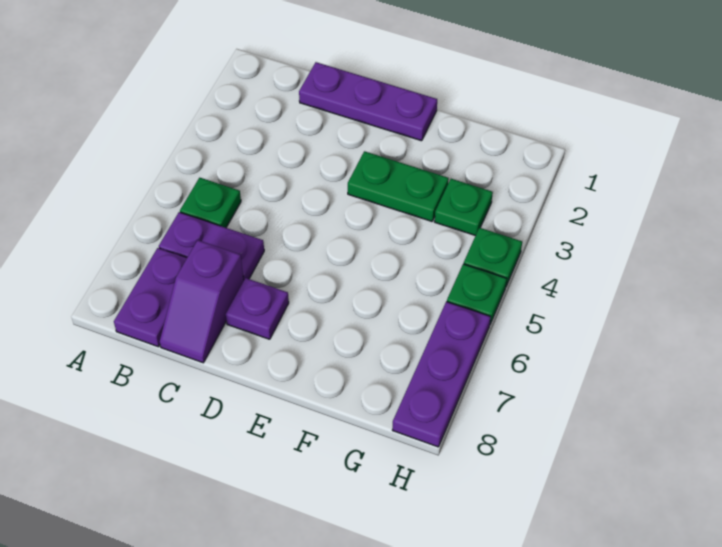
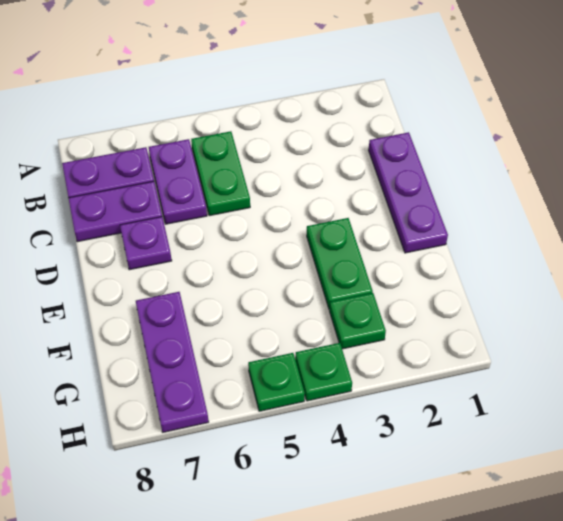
green 1x1 plate [180,178,241,228] -> green 1x2 plate [191,131,250,216]
purple 1x2 slope [160,240,244,363] -> purple 1x2 plate [68,181,162,242]
purple 1x3 plate [393,302,491,447] -> purple 1x3 plate turned to [136,292,209,432]

